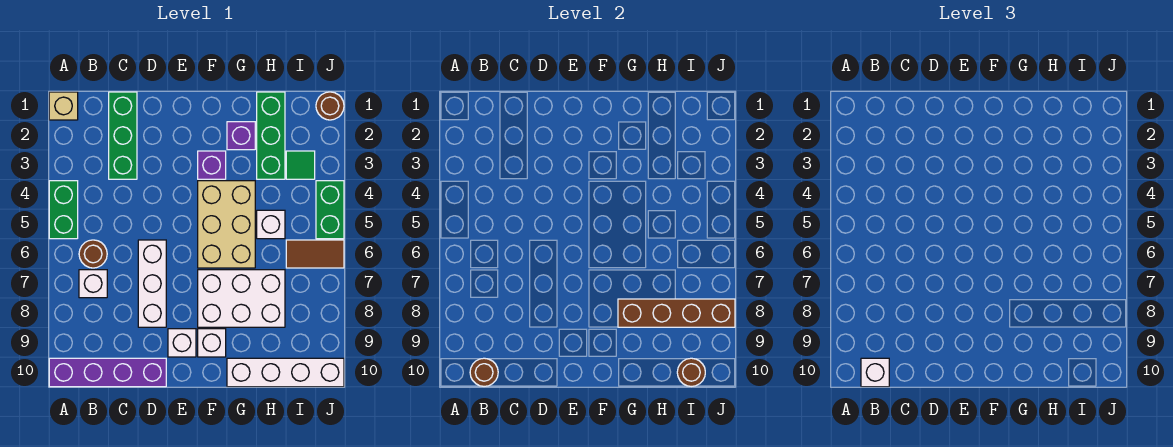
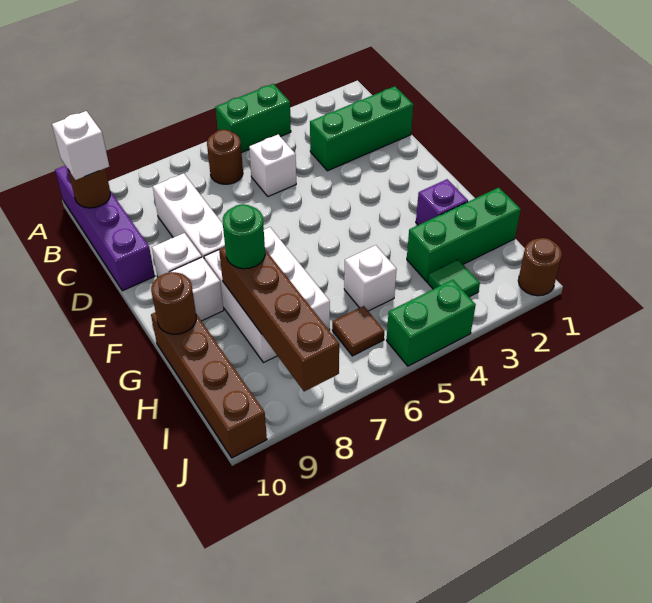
tan 1x1 brick [49,92,78,120] -> none
white 1x1 brick [79,270,107,298] -> white 1x1 brick moved to [249,134,296,197]
white 1x3 brick [138,240,166,327] -> white 1x3 brick turned to [153,173,225,260]
purple 1x1 brick [198,151,226,179] -> none
tan 2x3 brick [198,181,255,268] -> none
none -> green 1x1 round brick [223,204,265,269]
white 1x4 brick [227,358,344,387] -> brown 1x4 brick [151,312,267,458]
brown 1x2 tile [286,240,344,268] -> brown 1x1 tile [332,306,384,356]
brown 1x1 round brick [677,358,705,386] -> brown 1x1 round brick moved to [151,272,196,334]

